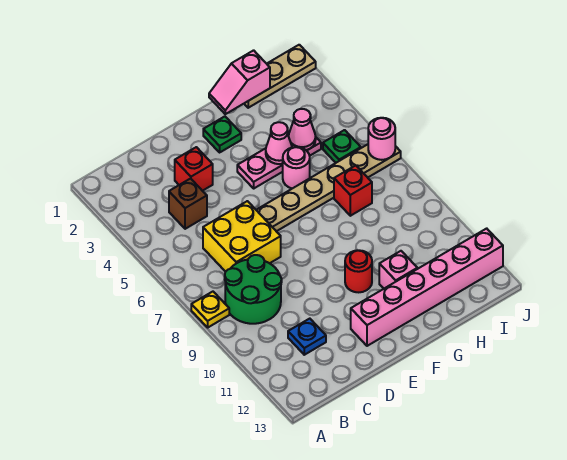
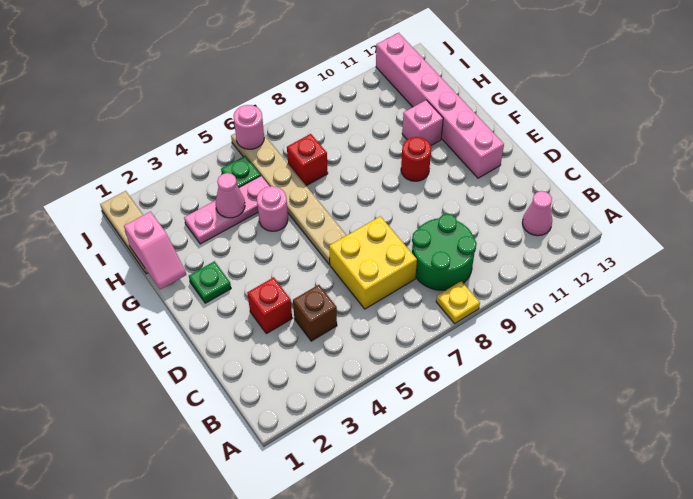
blue 1x1 plate [288,319,326,355] -> none
pink 1x3 plate [237,135,321,188] -> pink 1x3 plate turned to [184,176,270,244]
pink 1x1 cone [266,122,292,164] -> pink 1x1 cone moved to [522,191,552,236]

